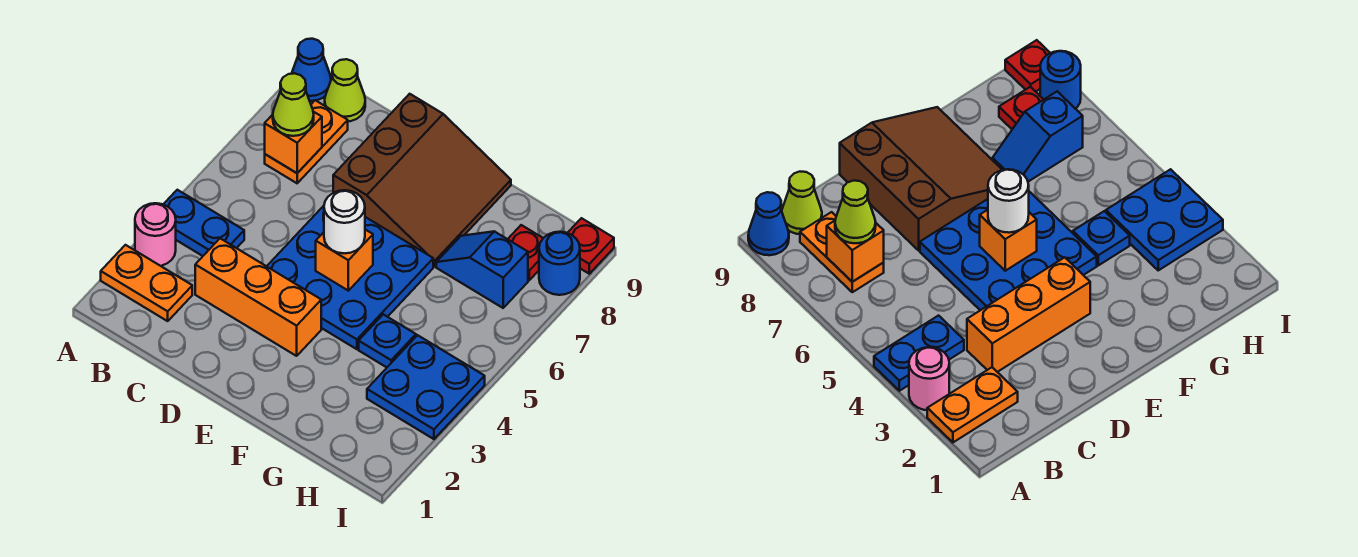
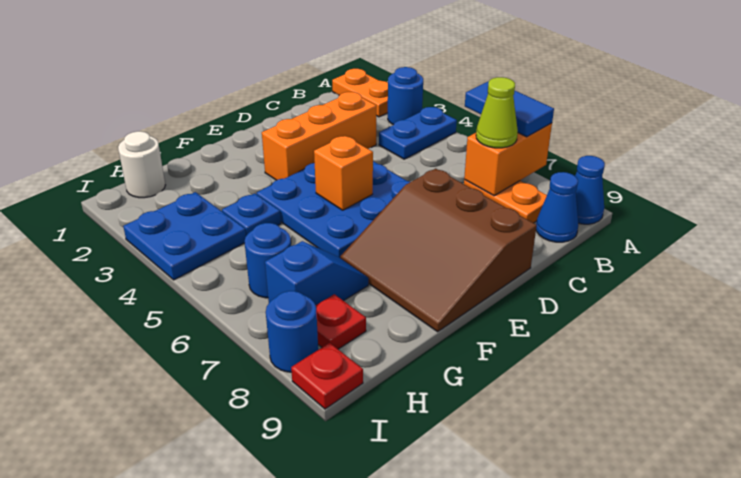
orange 1x2 plate [101,245,192,321] -> orange 1x2 plate turned to [332,69,388,117]
pink 1x1 round brick [135,203,176,266] -> blue 1x1 round brick [388,67,423,125]
none -> blue 1x2 tile [465,81,554,137]
orange 1x1 brick [265,112,322,173] -> orange 1x2 brick [464,123,552,196]
lime 1x1 cone [325,59,365,121] -> blue 1x1 cone [536,172,578,242]
white 1x1 round brick [324,190,365,253] -> white 1x1 round brick moved to [118,131,165,198]
none -> blue 1x1 round brick [244,223,291,298]

